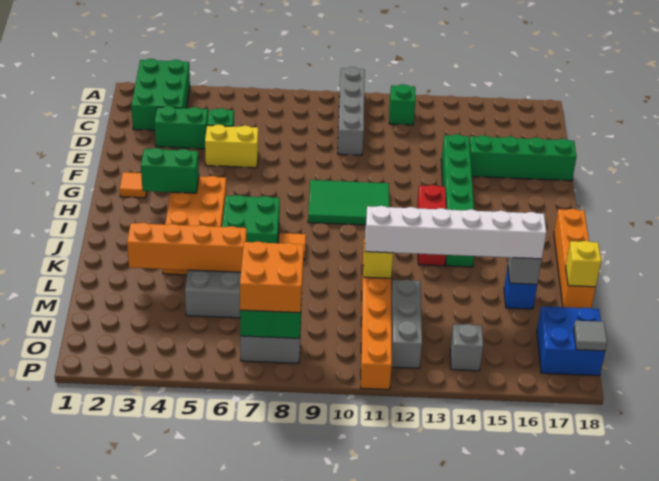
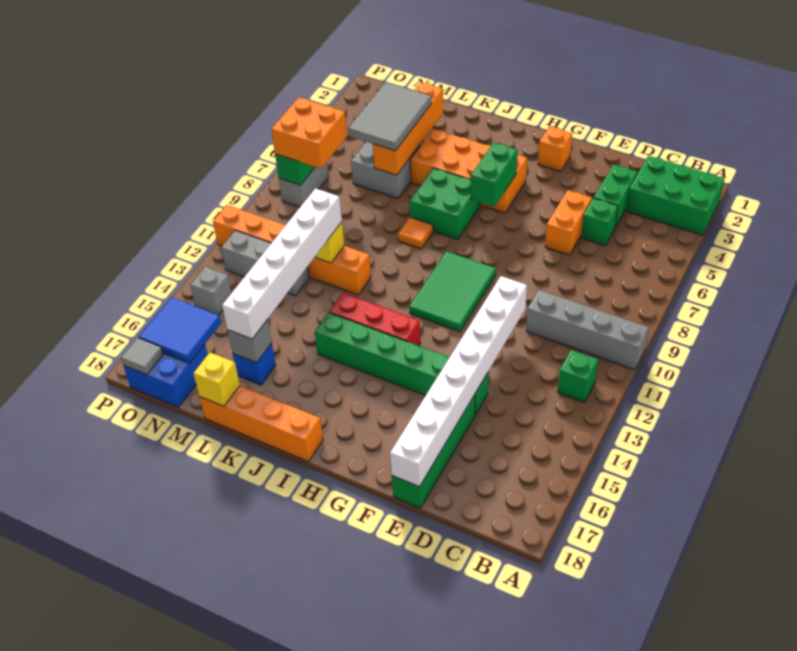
yellow 1x2 brick [205,125,258,168] -> orange 1x2 brick [545,190,592,255]
none -> white 1x8 brick [390,276,527,487]
orange 1x1 tile [120,172,147,198] -> orange 1x1 brick [538,126,572,172]
green 1x2 brick [141,148,199,193] -> green 1x2 brick moved to [471,143,517,207]
none -> grey 2x3 tile [348,82,431,151]
none -> blue 2x2 tile [139,297,221,363]

